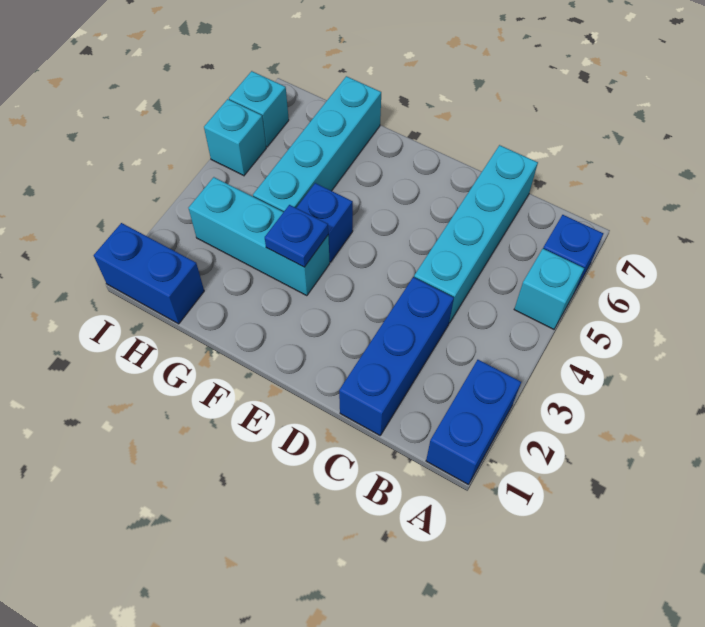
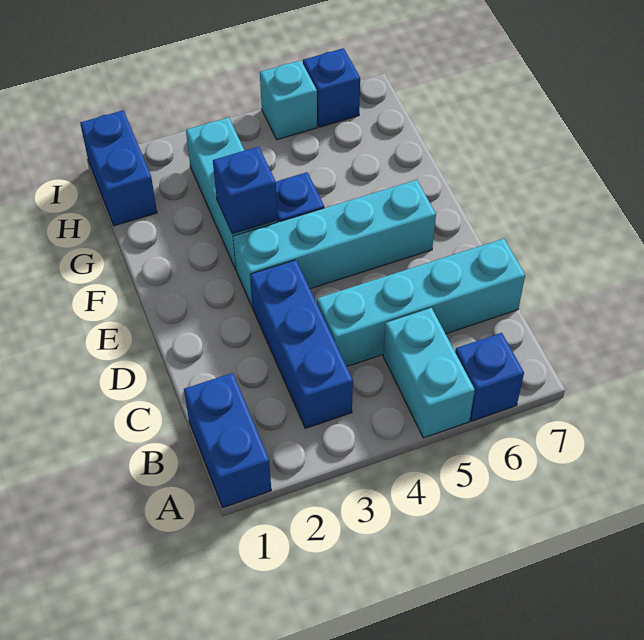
blue 1x2 brick [426,360,521,485] -> blue 1x2 brick turned to [184,373,271,507]
cyan 1x1 brick [514,249,584,329] -> cyan 1x2 brick [383,308,475,438]
blue 1x3 brick [339,277,454,435] -> blue 1x3 brick turned to [250,260,353,428]
blue 1x1 plate [265,205,328,267] -> blue 1x1 brick [213,147,277,234]
cyan 1x4 brick [253,76,381,212] -> cyan 1x4 brick moved to [233,180,436,307]
cyan 1x1 brick [229,71,289,147] -> blue 1x1 brick [303,48,360,127]

